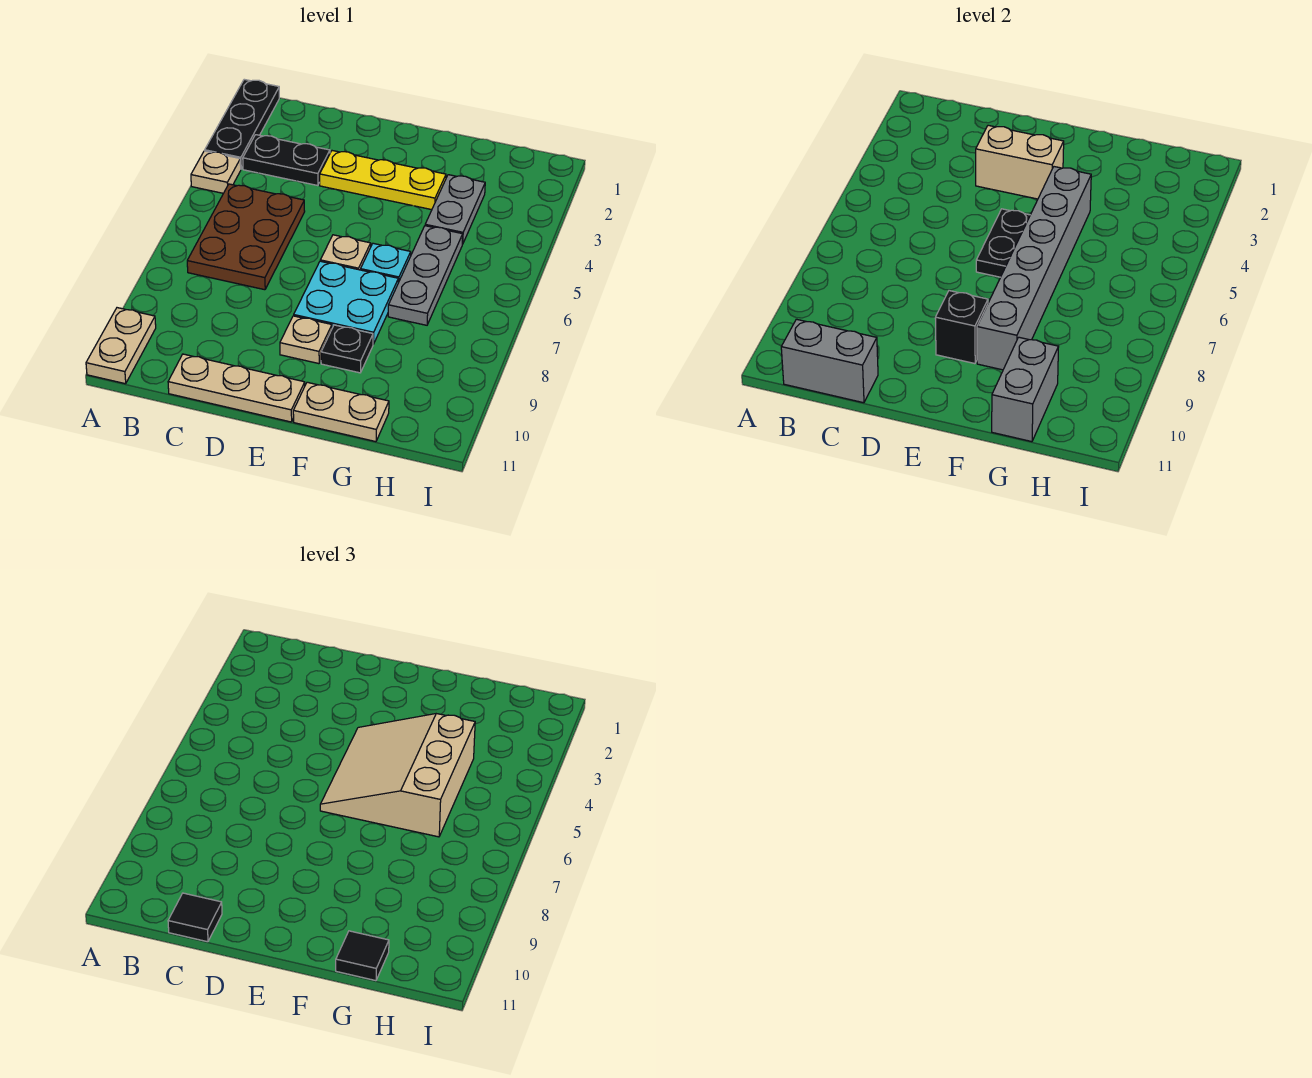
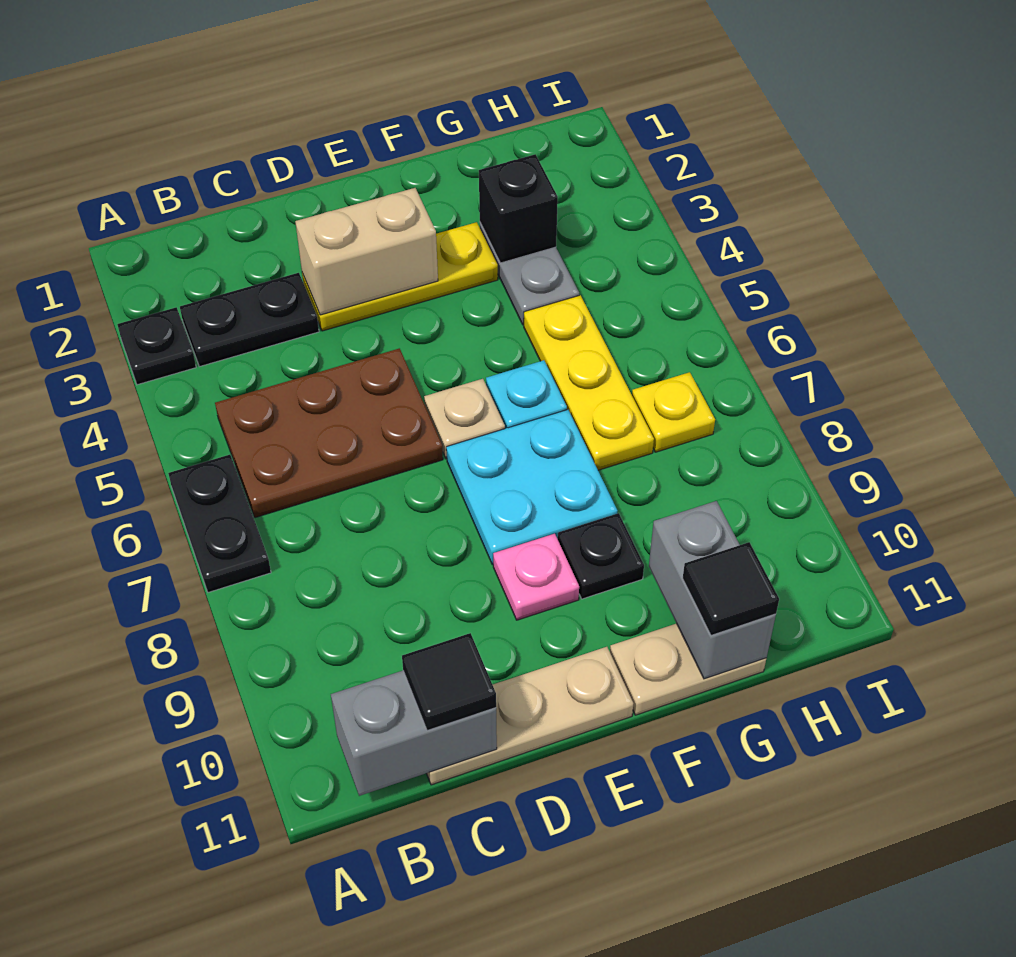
black 1x3 plate [205,79,279,169] -> black 1x1 plate [117,307,196,385]
tan 1x1 plate [191,151,241,193] -> none
tan 1x2 plate [86,308,156,384] -> none
brown 2x3 plate [187,184,305,290] -> brown 2x3 plate turned to [215,348,443,518]
tan 3x3 slope [320,714,475,837] -> none
black 1x2 plate [976,209,1030,277] -> black 1x2 plate moved to [168,455,271,592]
tan 1x1 plate [280,316,332,364] -> pink 1x1 plate [493,534,579,620]
black 1x1 brick [935,291,988,364] -> black 1x1 brick moved to [479,154,558,263]
grey 1x6 brick [977,167,1091,370] -> none
grey 1x3 plate [388,226,463,325] -> yellow 1x3 plate [524,295,654,470]
none -> yellow 1x1 plate [632,372,715,452]

